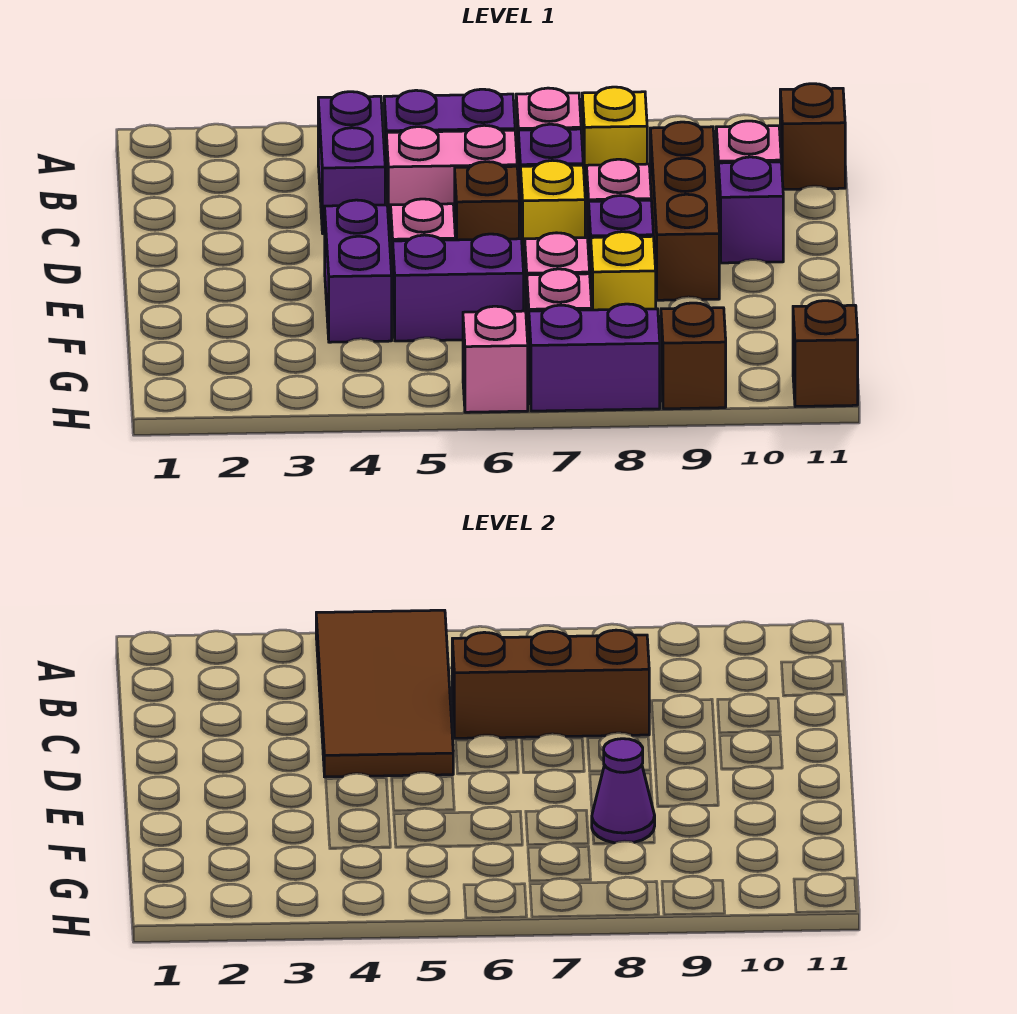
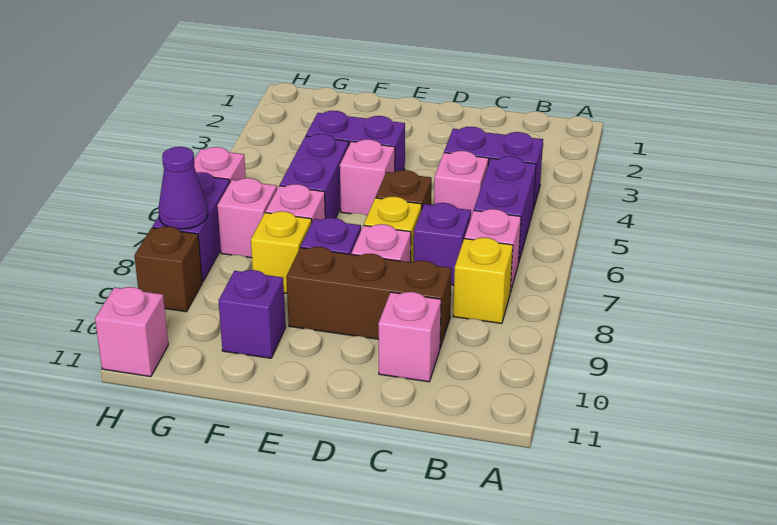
brown 2x4 tile [316,610,453,777] -> none
brown 1x1 brick [780,84,845,189] -> none
pink 1x2 brick [386,125,517,233] -> pink 1x1 brick [434,151,489,216]
brown 1x3 brick [452,630,649,738] -> none
purple 1x1 brick [719,157,783,263] -> purple 1x1 brick moved to [219,270,286,358]
purple 1x1 cone [592,739,655,843] -> purple 1x1 cone moved to [158,147,208,229]
brown 1x1 brick [793,301,858,407] -> pink 1x1 brick [95,287,168,377]

